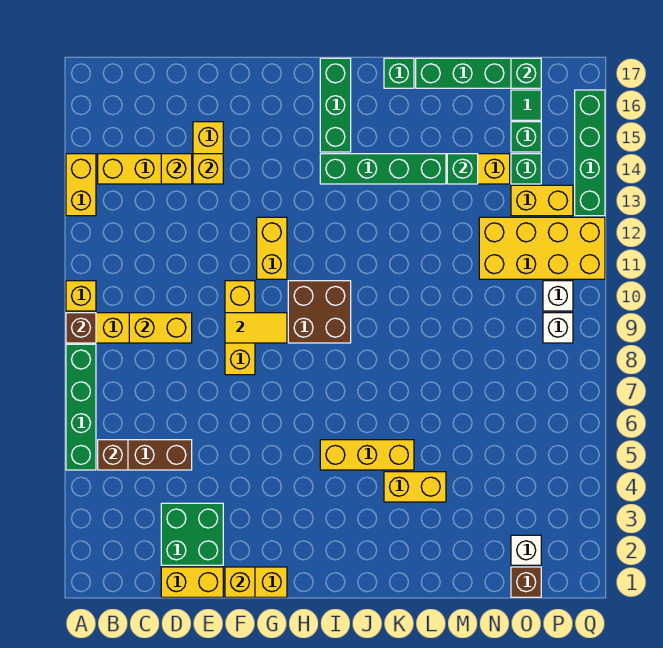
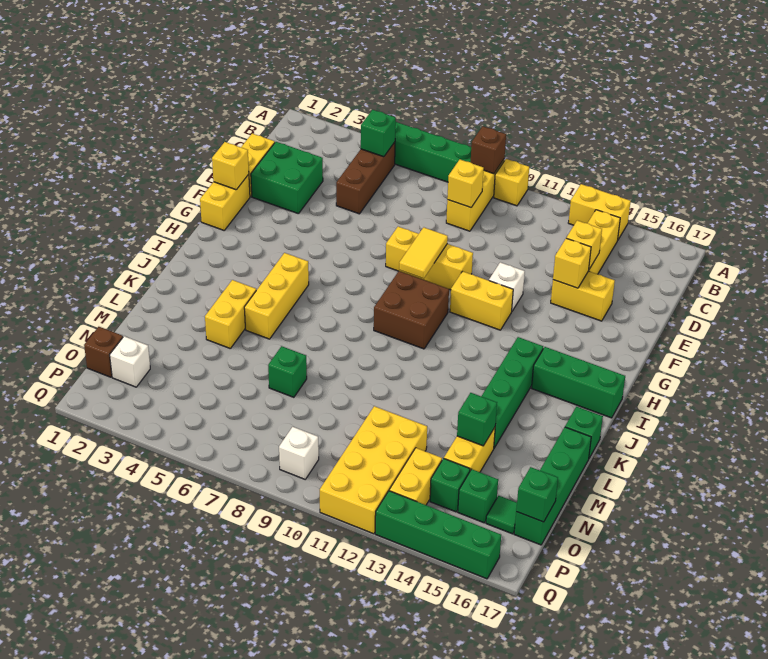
brown 1x1 brick [98,440,128,470] -> green 1x1 brick [361,110,396,157]
yellow 1x2 brick [129,313,192,343] -> yellow 1x1 brick [447,160,484,208]
none -> green 1x1 brick [268,346,307,397]
white 1x1 brick [543,281,573,311] -> white 1x1 brick moved to [489,262,525,311]

